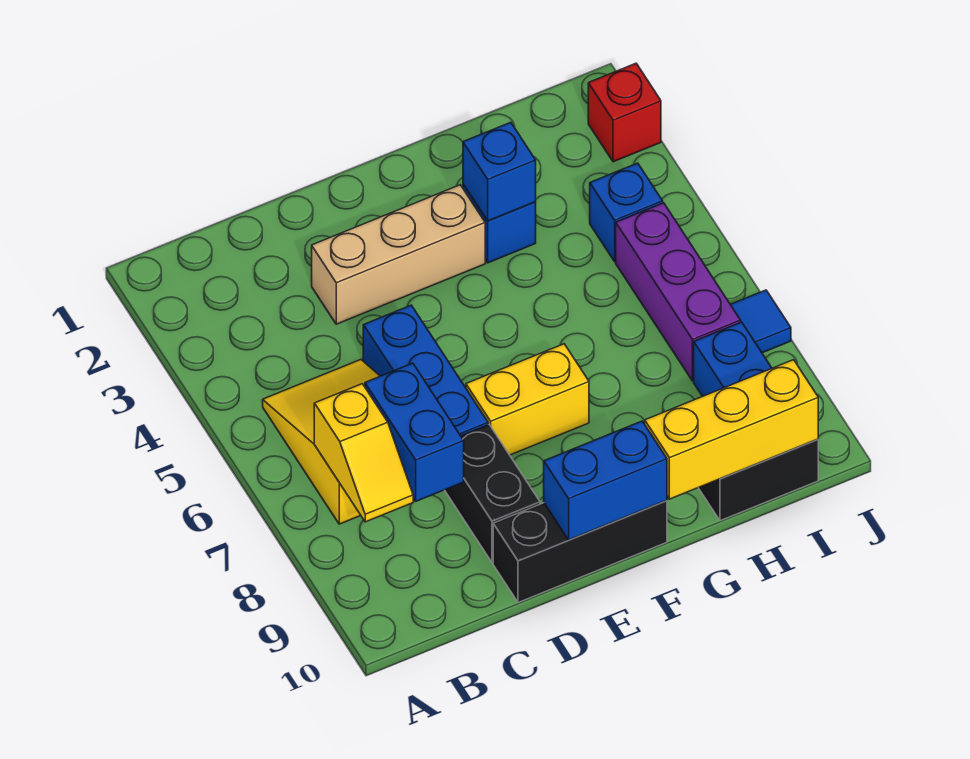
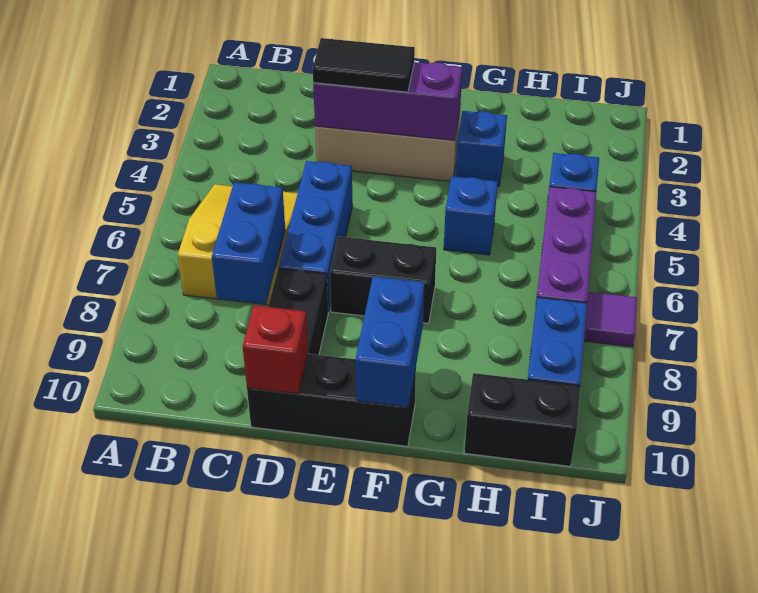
yellow 1x2 slope [314,384,413,522] -> none
none -> purple 1x3 brick [313,62,462,141]
none -> black 1x2 tile [313,38,415,92]
yellow 1x2 brick [466,344,589,455] -> black 1x2 brick [330,237,436,323]
blue 1x2 brick [544,421,667,540] -> blue 1x2 brick turned to [355,277,424,407]
blue 1x1 brick [463,122,536,221] -> blue 1x1 brick moved to [444,176,498,255]
yellow 1x3 brick [645,360,818,499] -> none
red 1x1 brick [588,63,661,162] -> red 1x1 brick moved to [243,305,308,394]
blue 1x1 tile [730,290,791,353] -> purple 1x1 tile [584,292,637,347]

